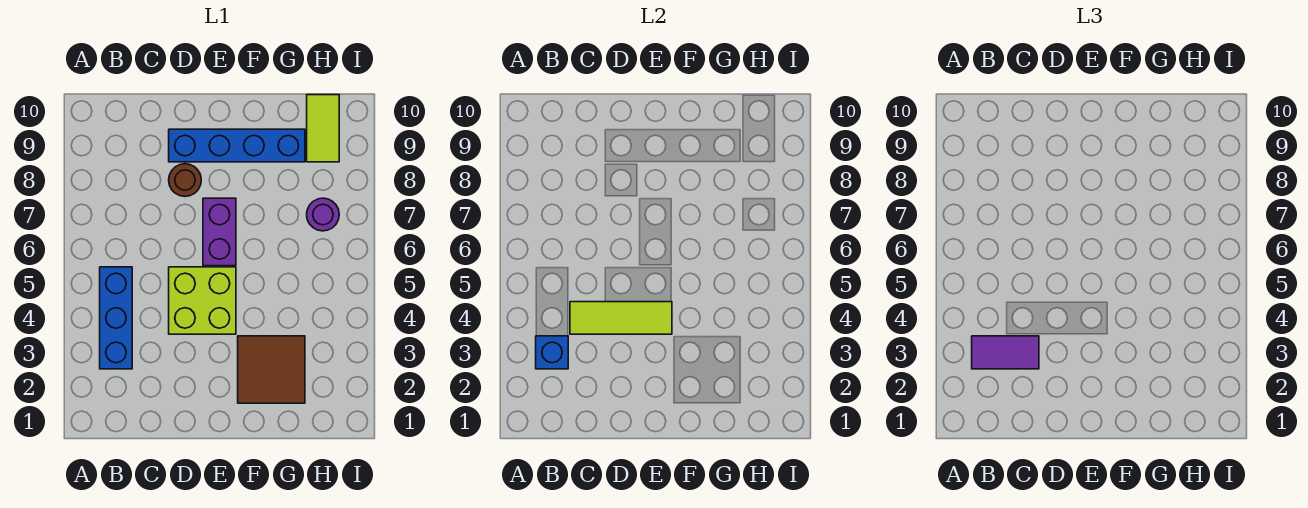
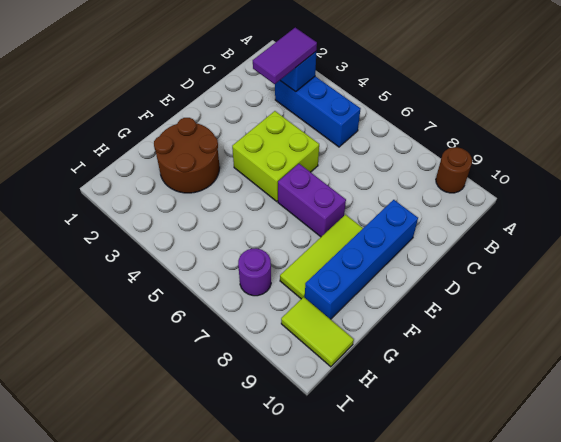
lime 1x3 tile [570,302,672,334] -> lime 1x3 tile moved to [280,215,363,299]
brown 1x1 round brick [169,164,201,196] -> brown 1x1 round brick moved to [436,147,472,193]
brown 2x2 tile [238,336,305,403] -> brown 2x2 round brick [154,118,220,193]

